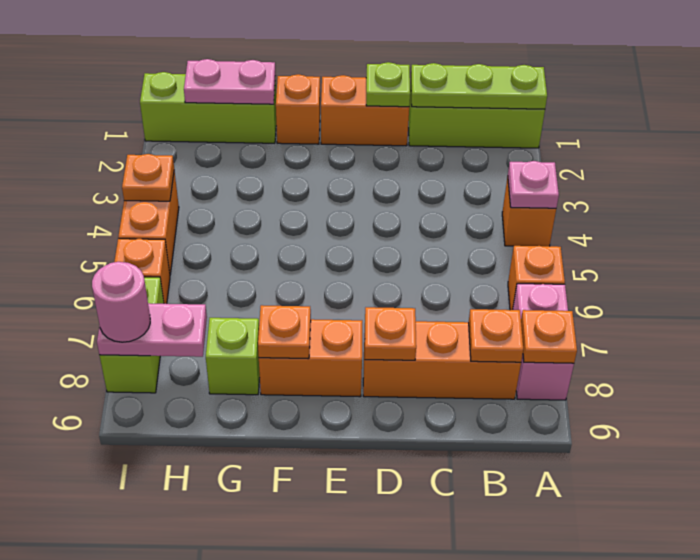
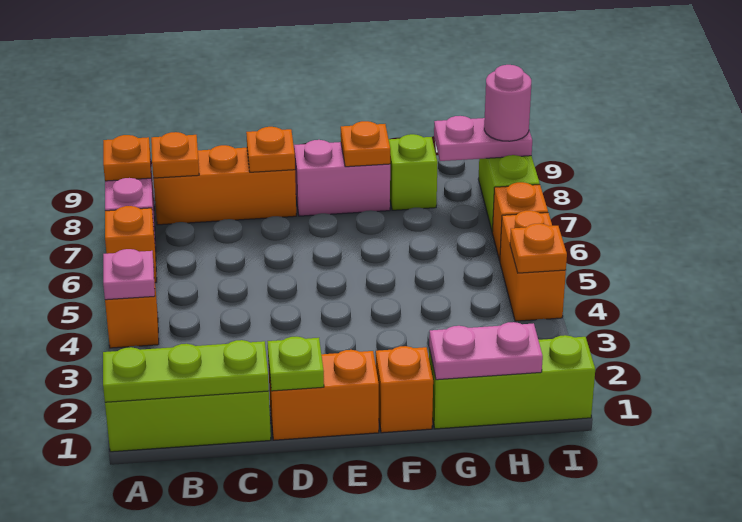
orange 1x2 brick [259,319,362,397] -> pink 1x2 brick [294,140,390,216]

